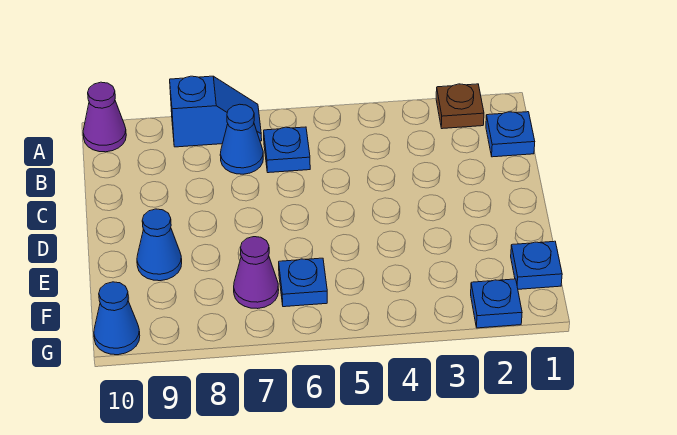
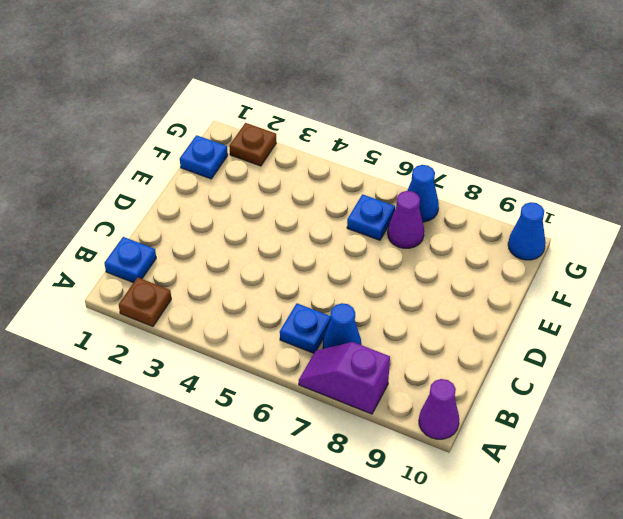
blue 1x2 slope [170,76,262,147] -> purple 1x2 slope [299,342,390,414]
blue 1x1 cone [137,209,182,281] -> blue 1x1 cone moved to [407,165,439,222]
blue 1x1 plate [471,279,522,328] -> brown 1x1 plate [229,123,276,166]

